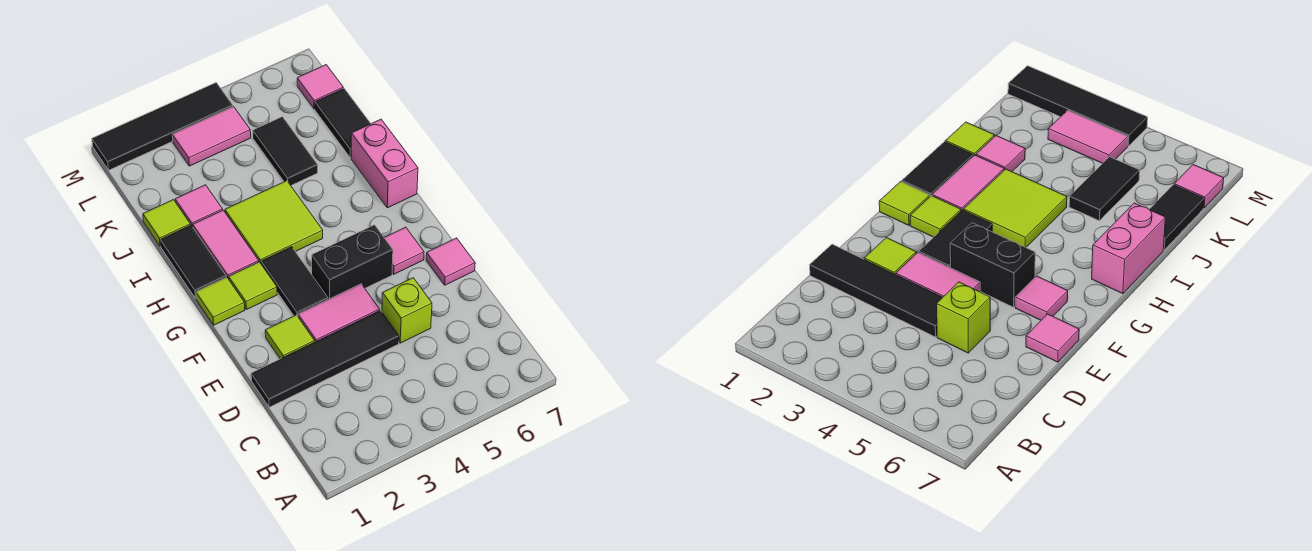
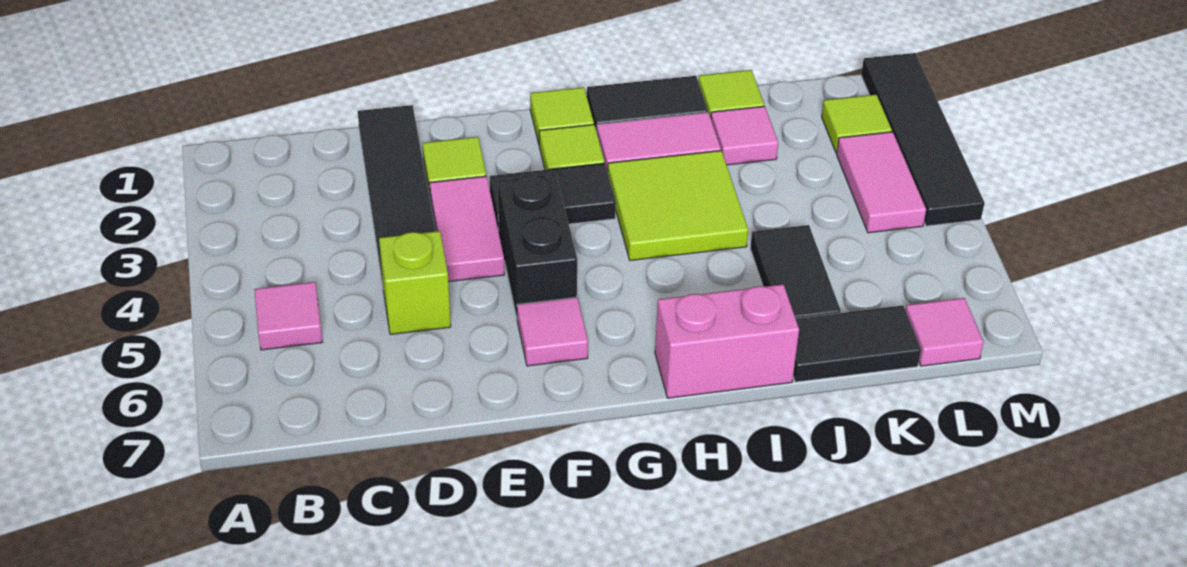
pink 1x1 tile [426,238,475,285] -> pink 1x1 tile moved to [254,282,322,350]
black 1x2 tile [253,117,318,185] -> black 1x2 tile turned to [750,225,841,318]
none -> lime 1x1 tile [822,95,892,153]

